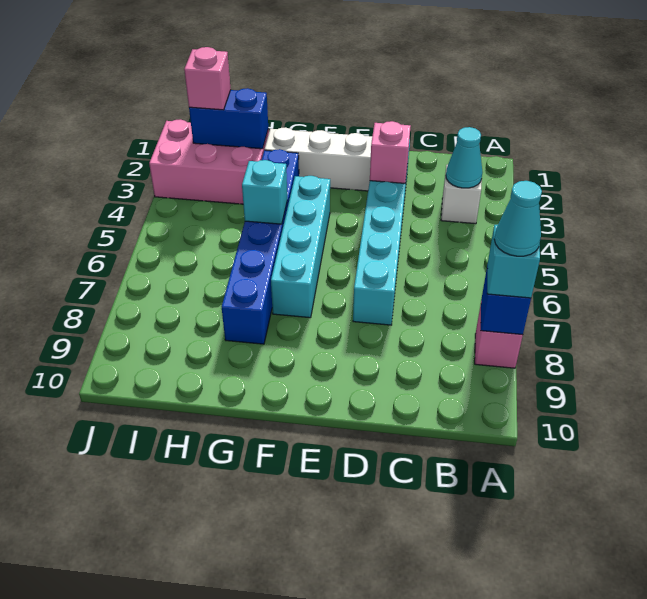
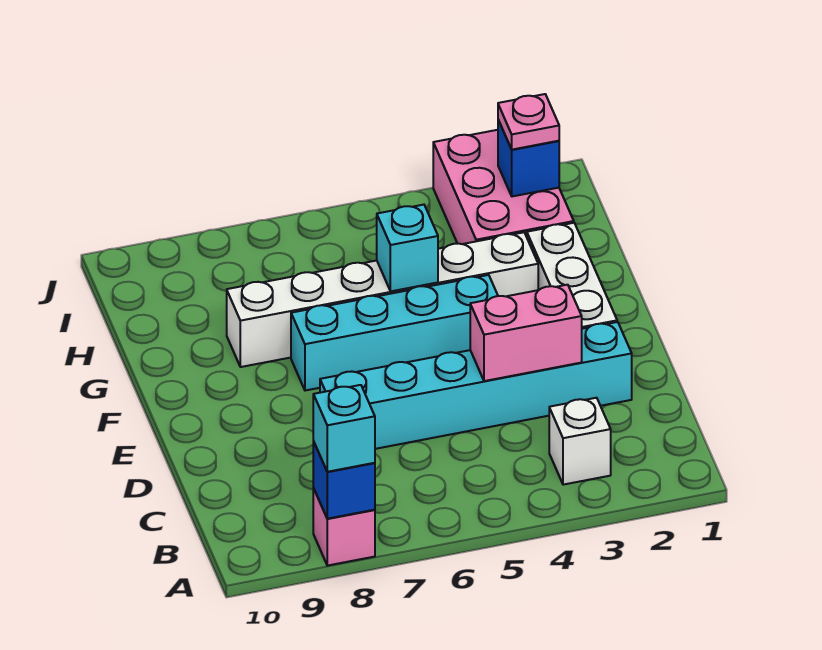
cyan 1x1 cone [494,181,542,256] -> none
cyan 1x1 cone [446,127,482,188] -> none
pink 1x1 brick [370,121,411,183] -> pink 1x2 brick [470,285,582,381]
blue 1x6 brick [222,149,299,344] -> white 1x6 brick [227,232,538,367]
blue 1x2 brick [189,88,268,149] -> blue 1x1 brick [498,120,559,196]
pink 1x1 brick [184,47,231,110] -> pink 1x1 plate [498,94,559,150]

